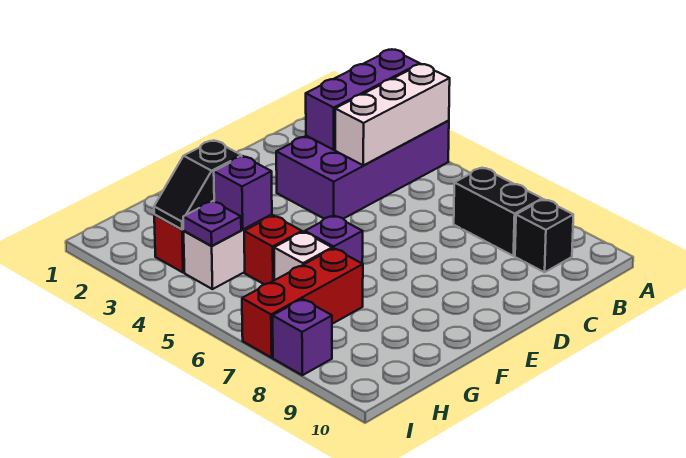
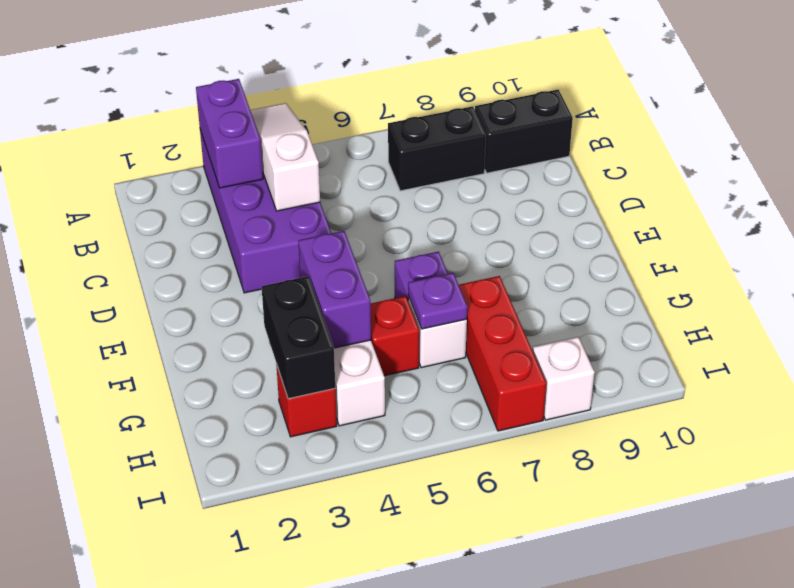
purple 1x3 brick [306,50,420,150] -> purple 1x2 brick [196,79,263,188]
white 1x3 brick [335,64,450,165] -> white 1x3 slope [250,103,320,211]
black 1x1 brick [515,199,573,272] -> black 1x2 brick [475,90,573,173]
black 1x2 slope [154,140,242,230] -> black 1x2 brick [261,276,335,399]
purple 1x1 brick [214,156,272,229] -> purple 1x2 brick [298,231,371,348]
purple 1x1 plate [183,201,241,246] -> purple 1x1 plate moved to [408,273,467,329]
purple 1x1 brick [273,299,332,375] -> white 1x1 brick [533,337,595,420]

